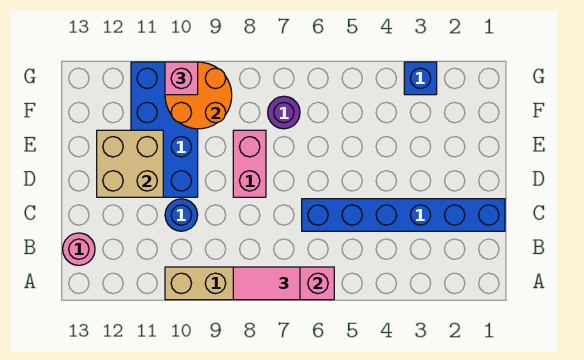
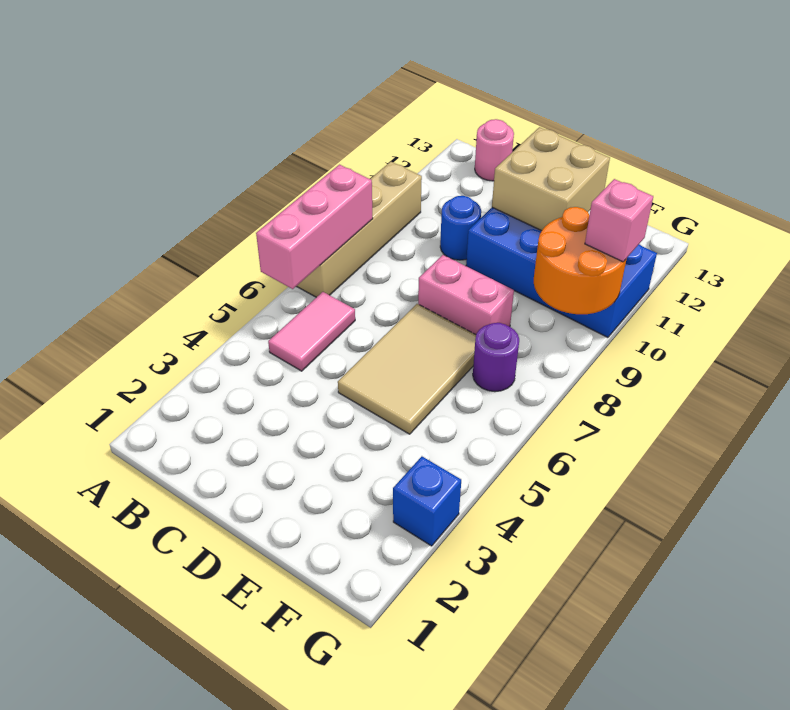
pink 1x2 tile [233,267,300,300] -> pink 1x2 tile moved to [268,292,355,371]
blue 1x6 brick [302,199,505,231] -> none
none -> tan 2x3 tile [338,304,476,434]

